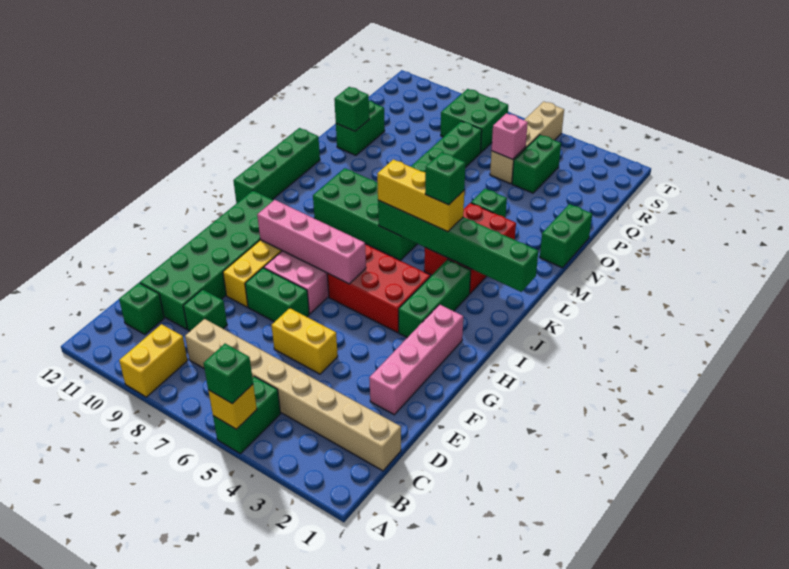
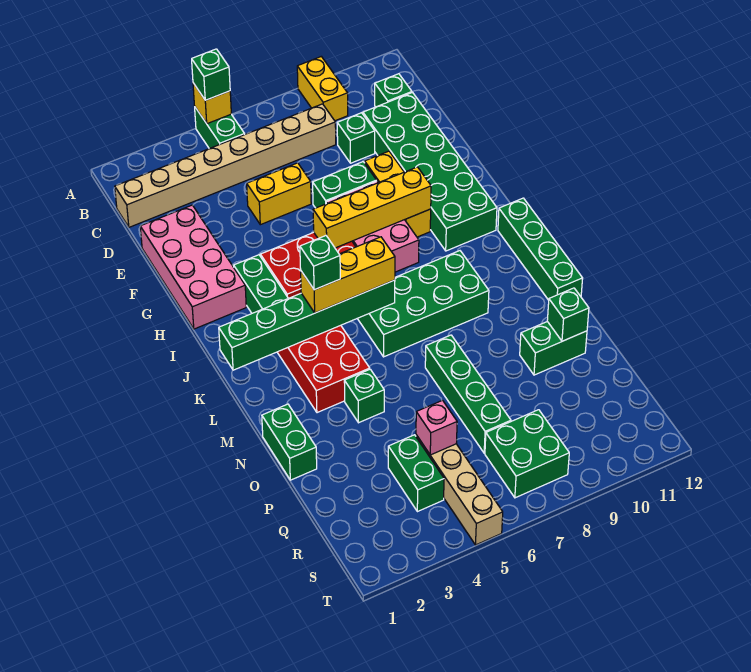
pink 1x4 brick [369,304,463,415] -> pink 2x4 brick [140,205,246,329]
pink 1x4 brick [257,200,366,284] -> yellow 1x4 brick [313,167,431,248]
green 1x2 brick [336,101,385,155] -> green 1x2 brick turned to [520,322,587,375]

